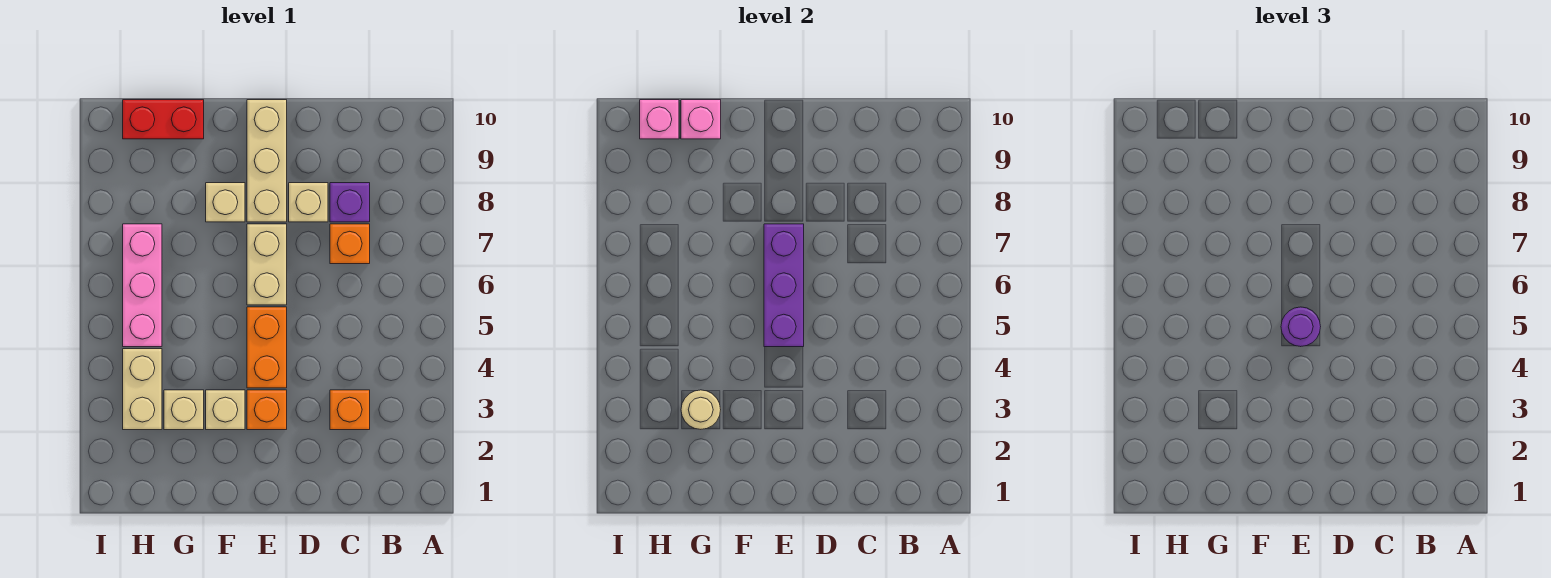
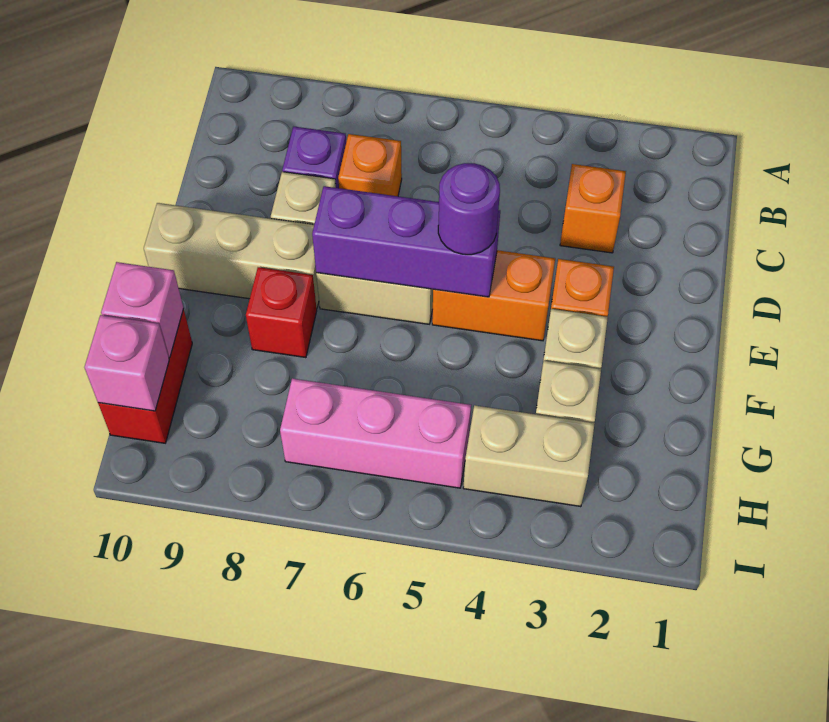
tan 1x1 brick [206,183,245,222] -> red 1x1 brick [246,267,317,358]
tan 1x1 round brick [681,390,721,429] -> none

